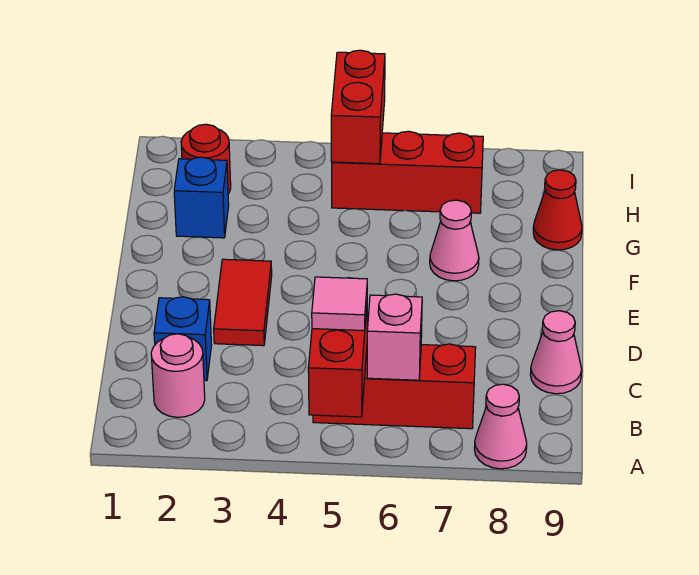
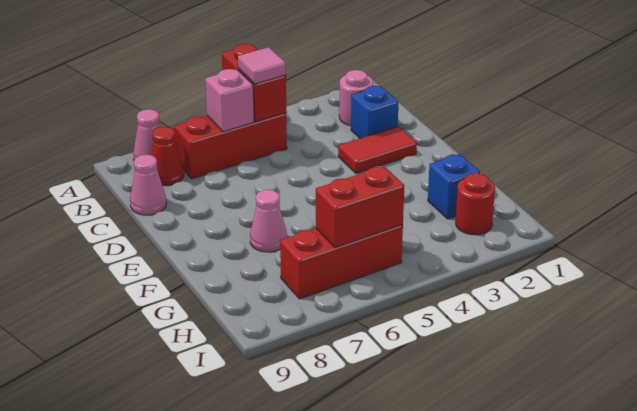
red 1x2 tile [214,259,272,346] -> red 1x2 tile turned to [338,126,417,174]
red 1x1 cone [533,170,582,250] -> red 1x1 cone moved to [151,126,184,186]
red 1x2 brick [331,50,385,164] -> red 1x2 brick turned to [316,166,404,248]

